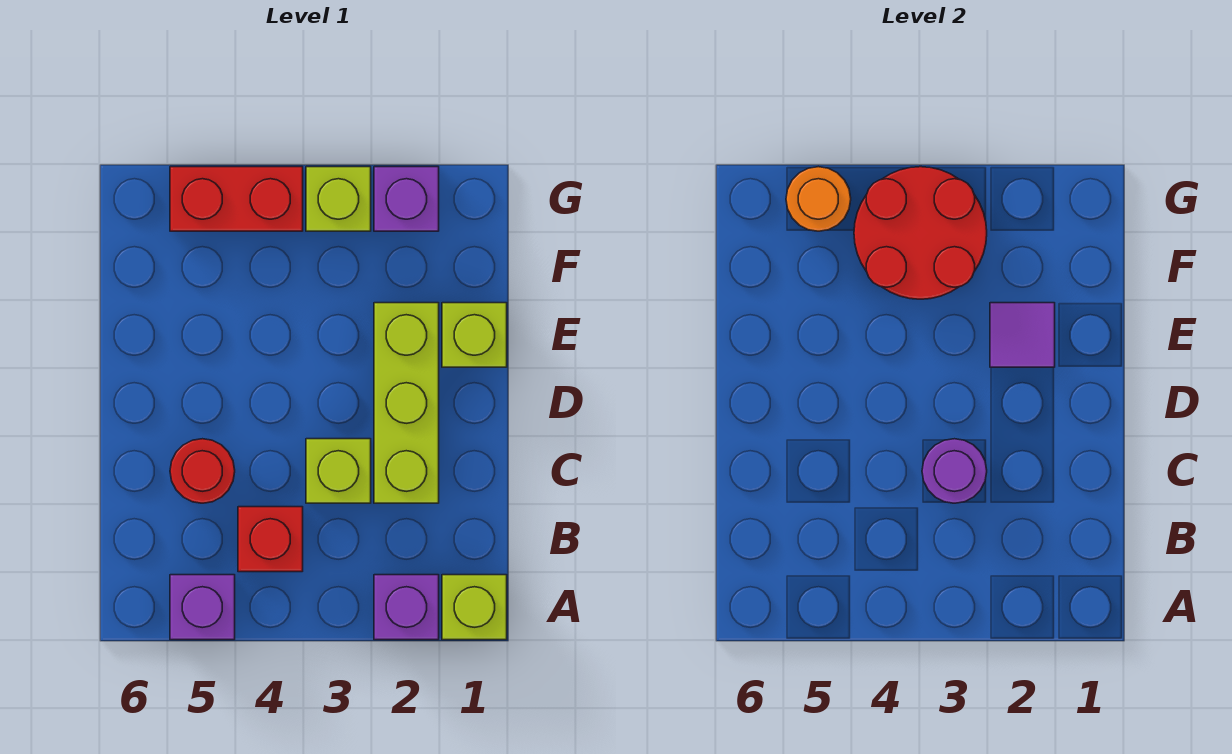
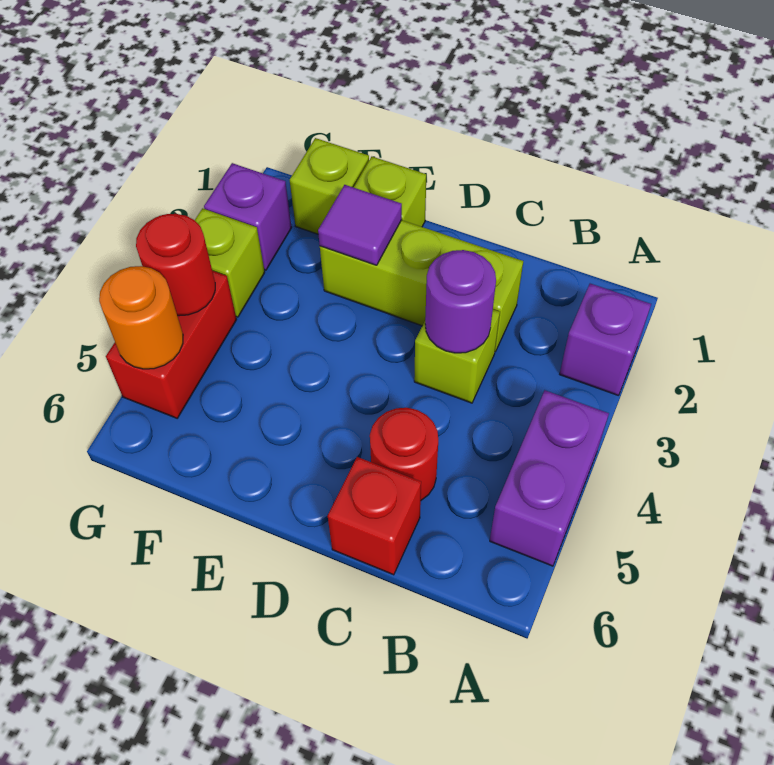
lime 1x1 brick [442,575,507,640] -> lime 1x1 brick moved to [290,138,369,234]
purple 1x1 brick [170,575,235,640] -> purple 1x2 brick [490,390,609,566]
red 1x1 brick [238,507,303,572] -> red 1x1 brick moved to [328,457,421,575]
red 2x2 round brick [854,167,987,299] -> red 1x1 round brick [136,214,215,316]

